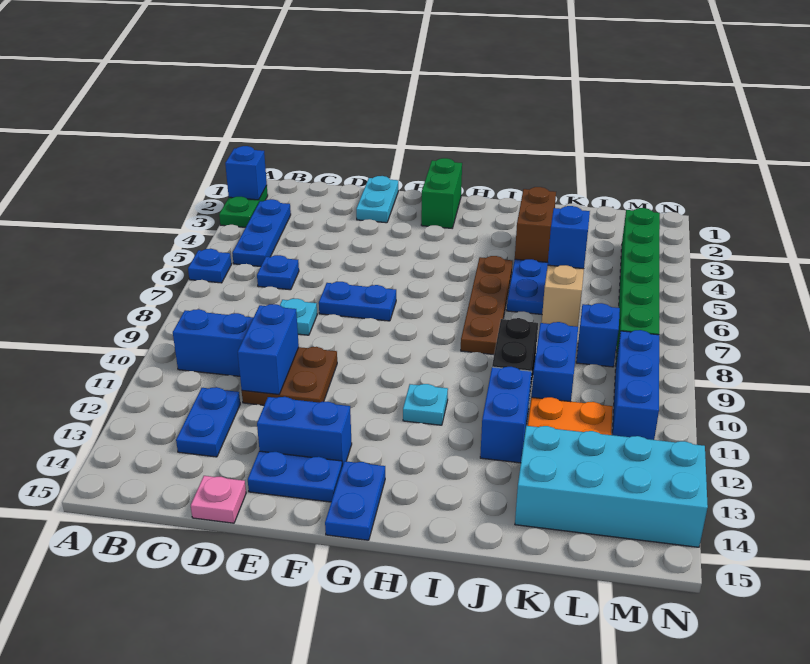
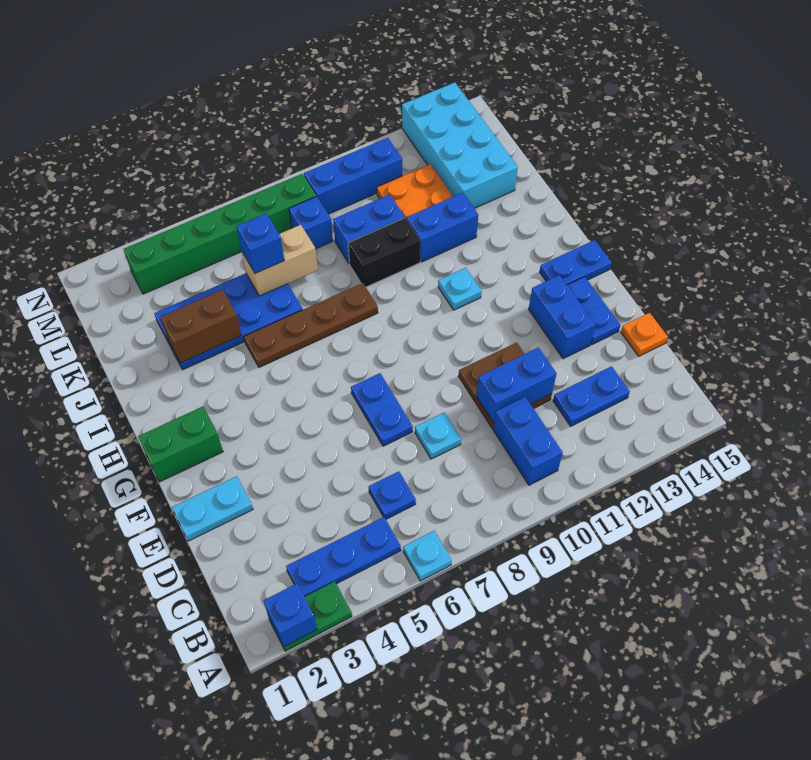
blue 1x1 plate [188,249,231,283] -> cyan 1x1 plate [403,531,452,581]
pink 1x1 plate [191,476,246,523] -> orange 1x1 plate [621,313,668,356]

